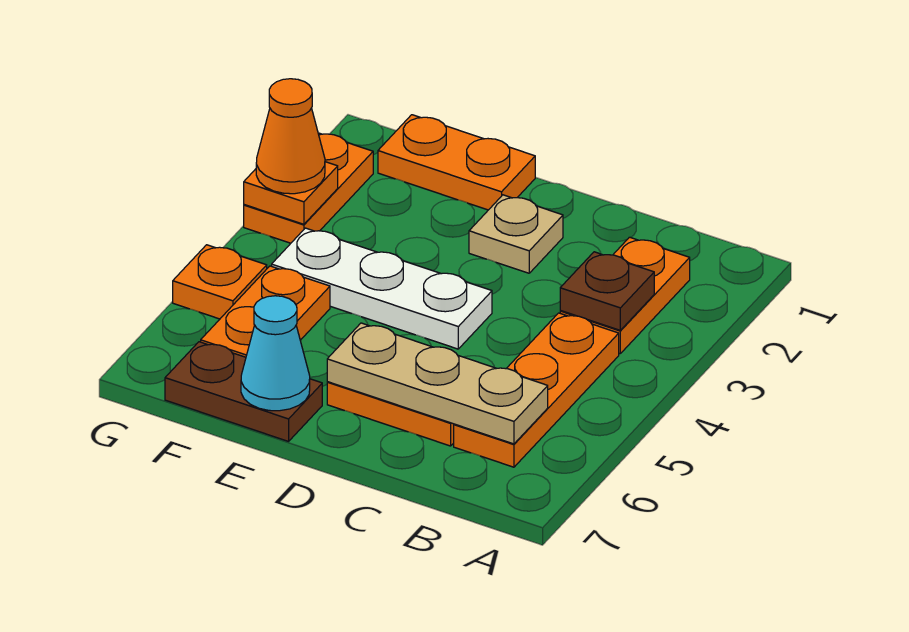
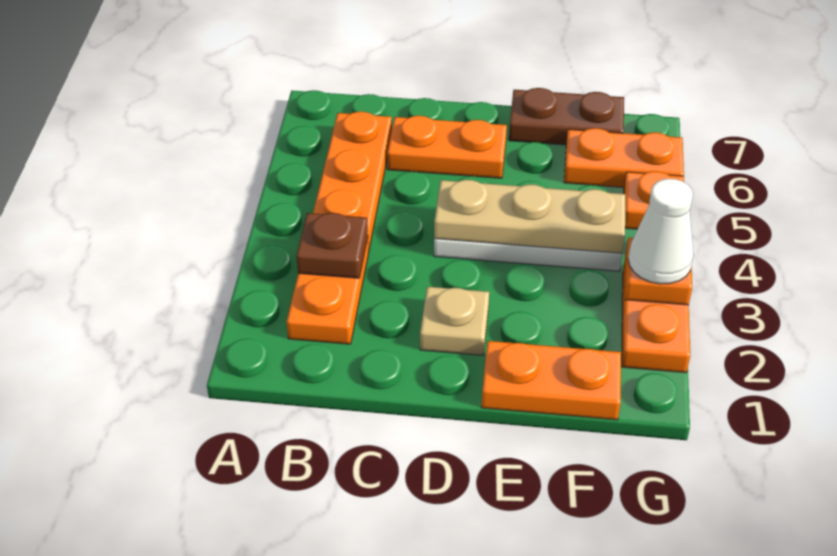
tan 1x3 plate [327,323,548,444] -> tan 1x3 plate moved to [434,180,625,253]
cyan 1x1 cone [241,296,310,411] -> none
orange 1x2 plate [201,266,330,357] -> orange 1x2 plate turned to [564,128,684,187]
orange 1x1 cone [256,79,325,194] -> white 1x1 cone [628,179,694,284]

